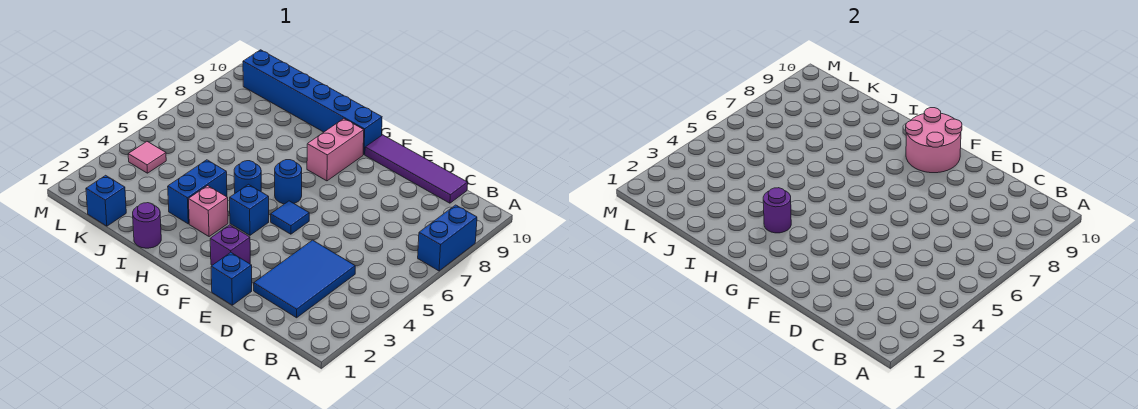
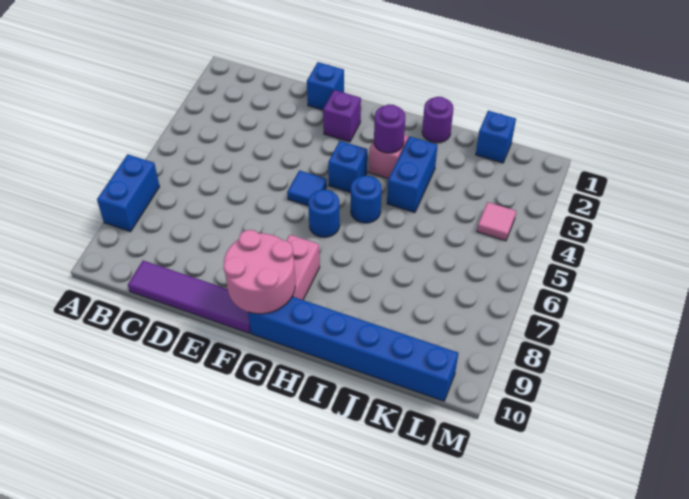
blue 2x3 tile [254,240,355,318] -> none

